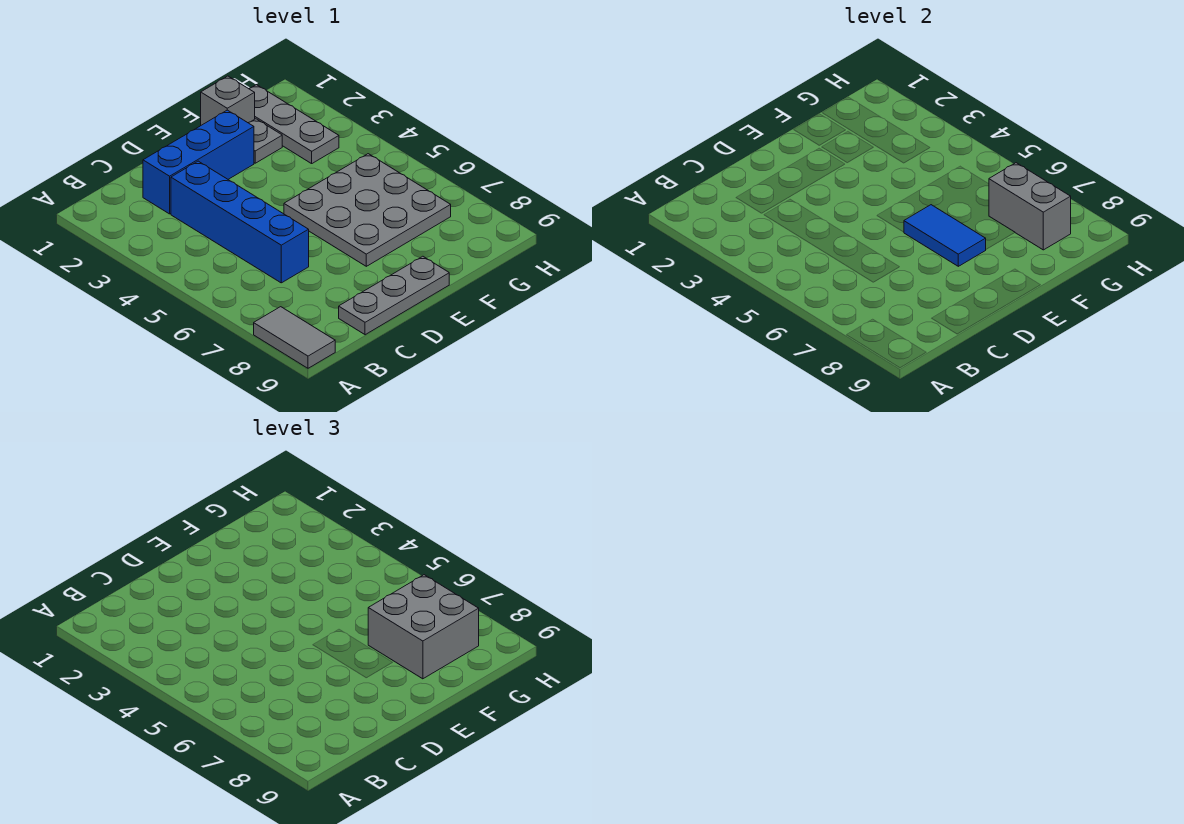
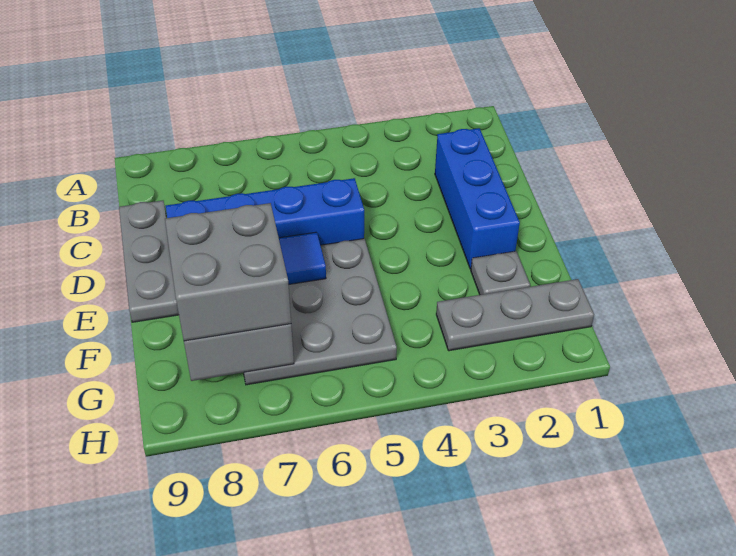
grey 1x2 tile [254,307,335,368] -> none
blue 1x4 brick [171,161,309,283] -> blue 1x4 brick moved to [166,178,364,245]
grey 1x1 brick [201,76,255,125] -> none

